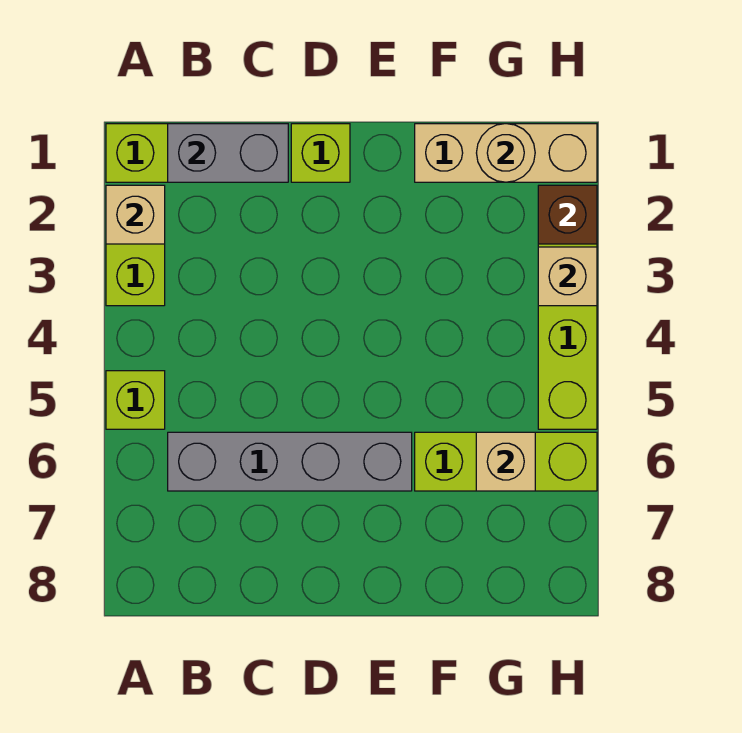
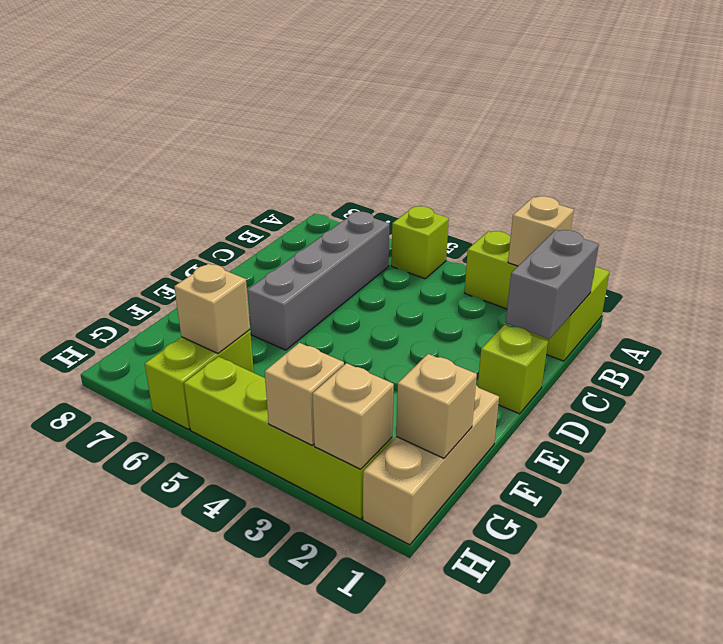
lime 1x3 brick [415,432,597,491] -> lime 1x2 brick [145,330,254,429]
tan 1x1 round brick [477,124,535,182] -> tan 1x1 brick [396,354,477,458]
brown 1x1 brick [538,185,597,244] -> tan 1x1 brick [313,363,394,469]

